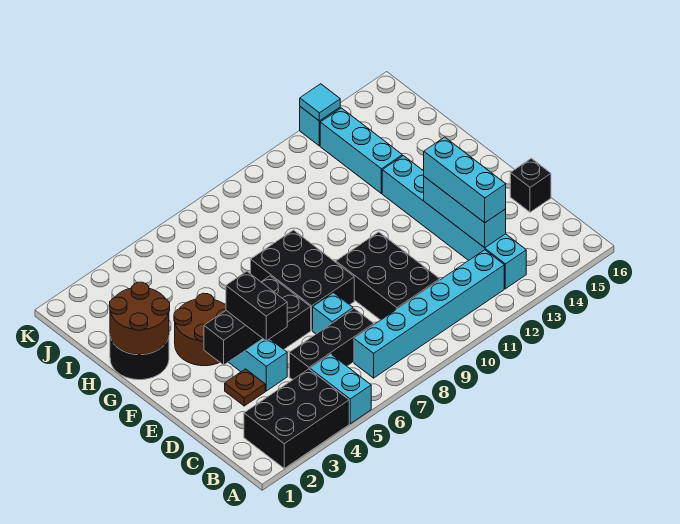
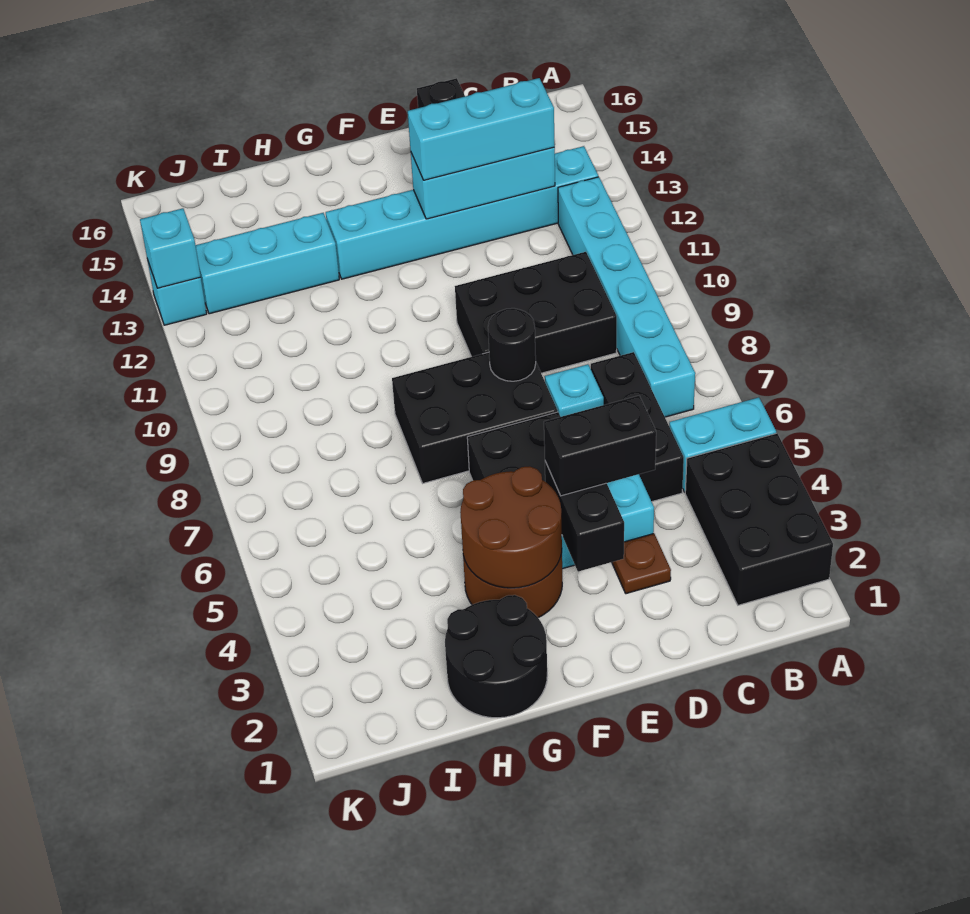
none -> black 1x1 round brick [488,308,536,381]
brown 2x2 round brick [109,282,170,355] -> brown 2x2 round brick moved to [460,466,562,588]
cyan 1x1 tile [300,84,340,121] -> cyan 1x1 brick [140,208,201,288]

